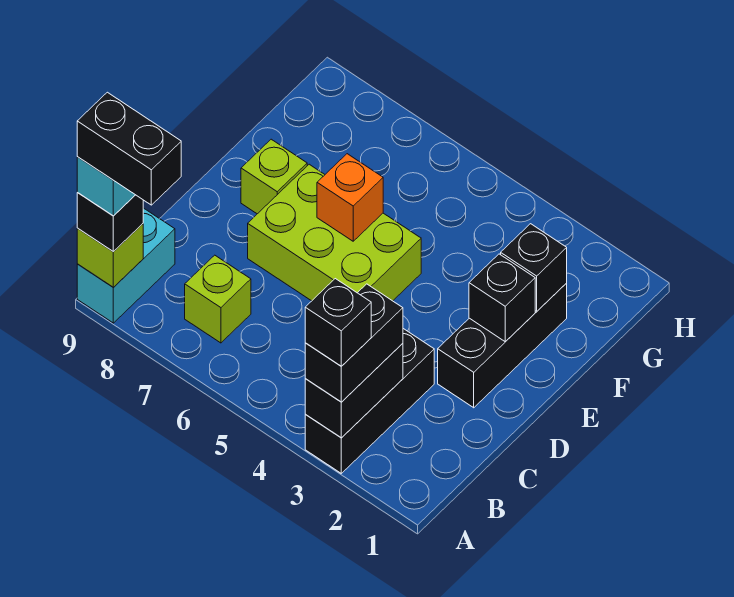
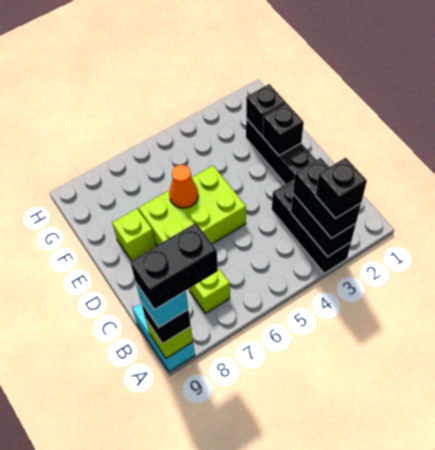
orange 1x1 brick [317,154,383,241] -> orange 1x1 cone [169,165,198,208]

